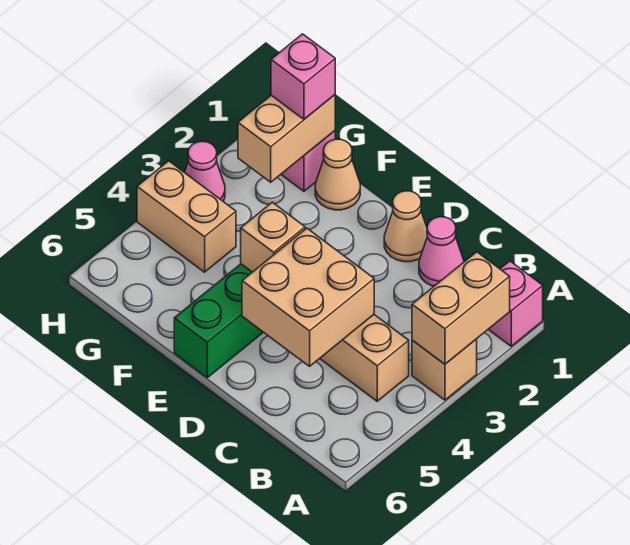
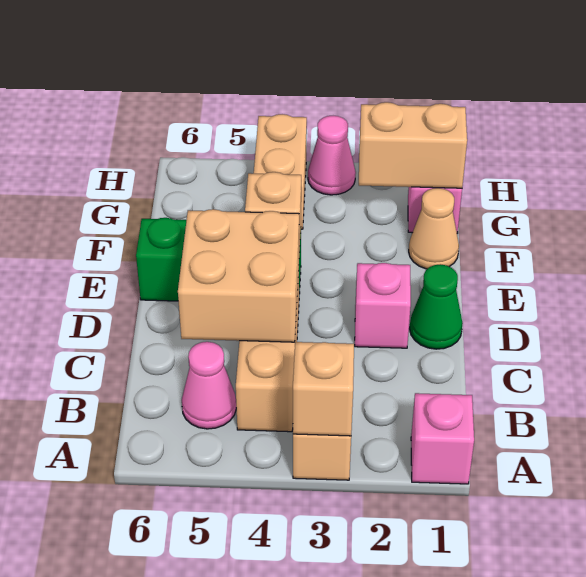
tan 1x2 brick [412,252,510,364] -> tan 1x1 brick [293,342,354,436]
pink 1x1 cone [419,217,464,286] -> pink 1x1 cone moved to [182,342,236,429]
tan 1x1 cone [384,191,427,262] -> green 1x1 cone [410,264,463,349]
pink 1x1 brick [271,34,335,119] -> pink 1x1 brick moved to [355,263,411,348]

